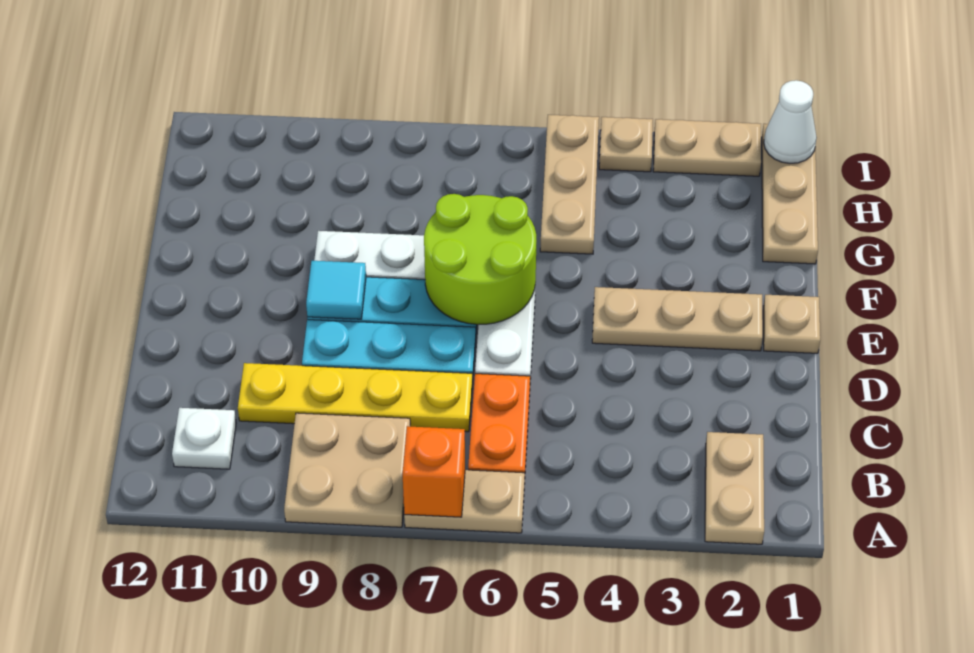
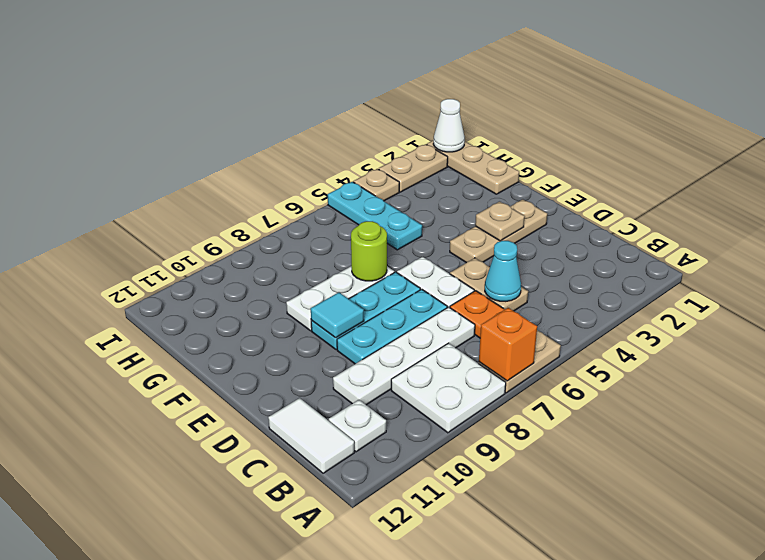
tan 1x2 plate [705,432,764,544] -> tan 1x2 plate moved to [450,258,528,311]
tan 2x2 plate [284,413,410,527] -> white 2x2 plate [391,343,506,433]
none -> white 1x2 tile [268,398,354,473]
none -> cyan 1x1 cone [485,241,521,301]
yellow 1x4 plate [238,363,472,432] -> white 1x4 plate [333,307,475,405]
tan 1x1 plate [763,295,820,353] -> tan 1x1 plate moved to [475,202,525,241]
lime 2x2 round brick [424,194,536,325] -> lime 1x1 round brick [351,221,387,281]
tan 1x3 plate [540,115,599,254] -> cyan 1x3 plate [328,182,422,250]

